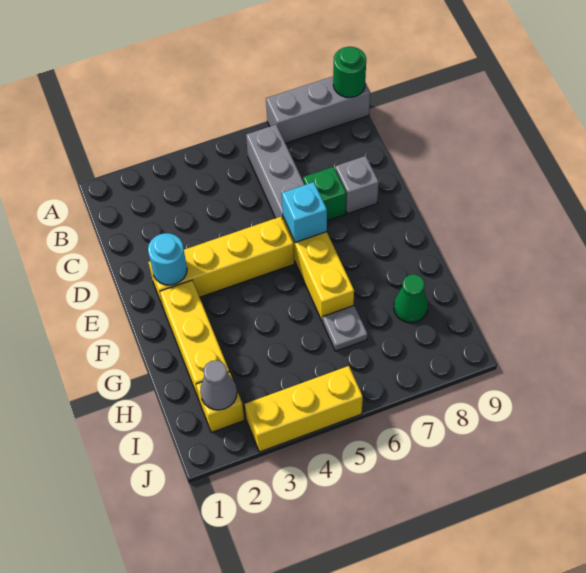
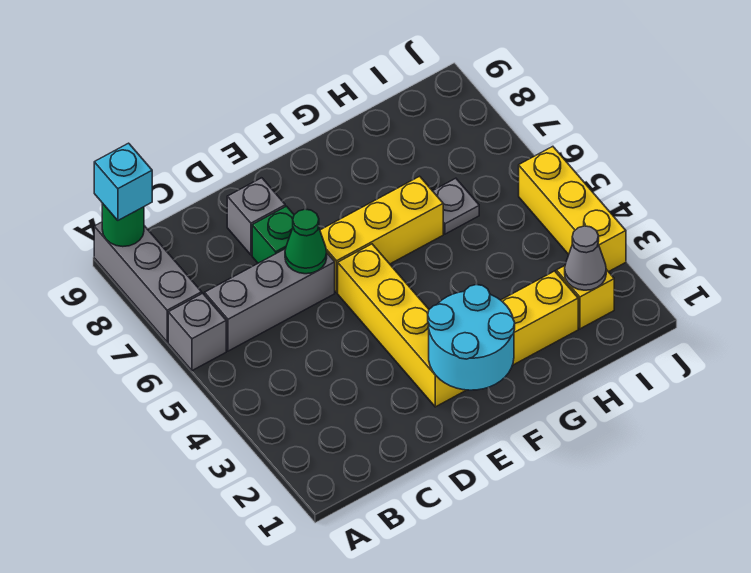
none -> grey 1x1 brick [168,293,226,371]
cyan 1x1 round brick [148,233,187,285] -> cyan 2x2 round brick [428,284,515,390]
cyan 1x1 brick [282,182,327,243] -> cyan 1x1 brick moved to [94,143,152,220]
green 1x1 cone [394,274,428,323] -> green 1x1 cone moved to [285,209,327,274]

